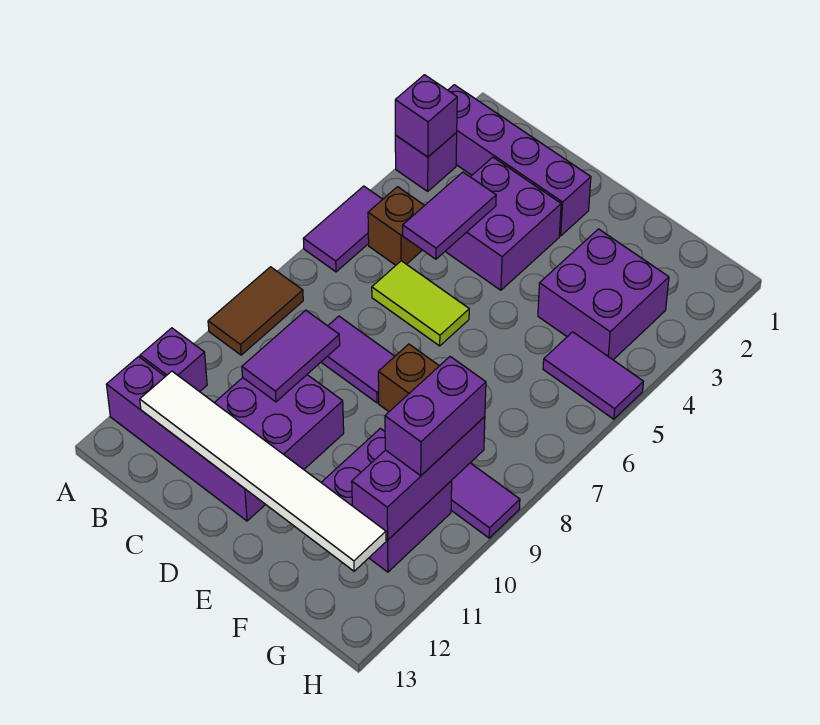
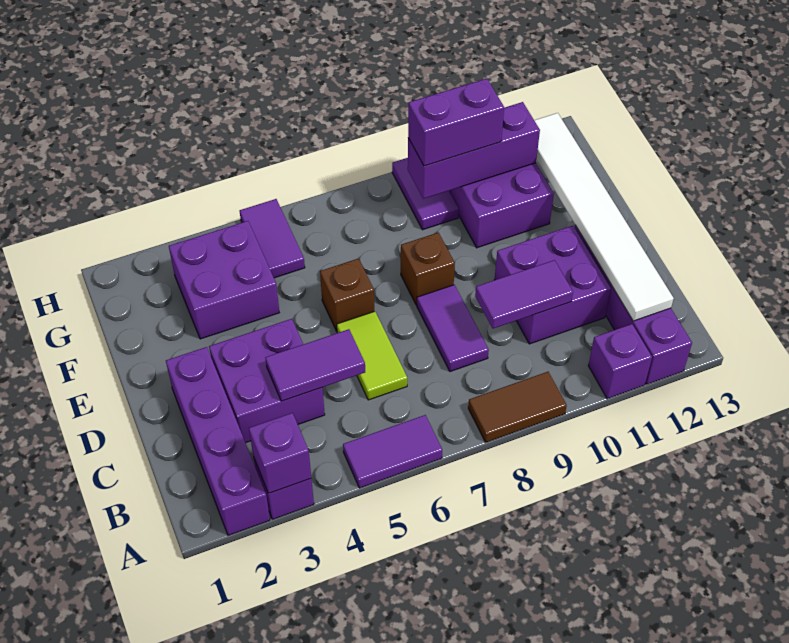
brown 1x1 brick [368,187,425,265] -> brown 1x1 brick moved to [320,259,374,331]

